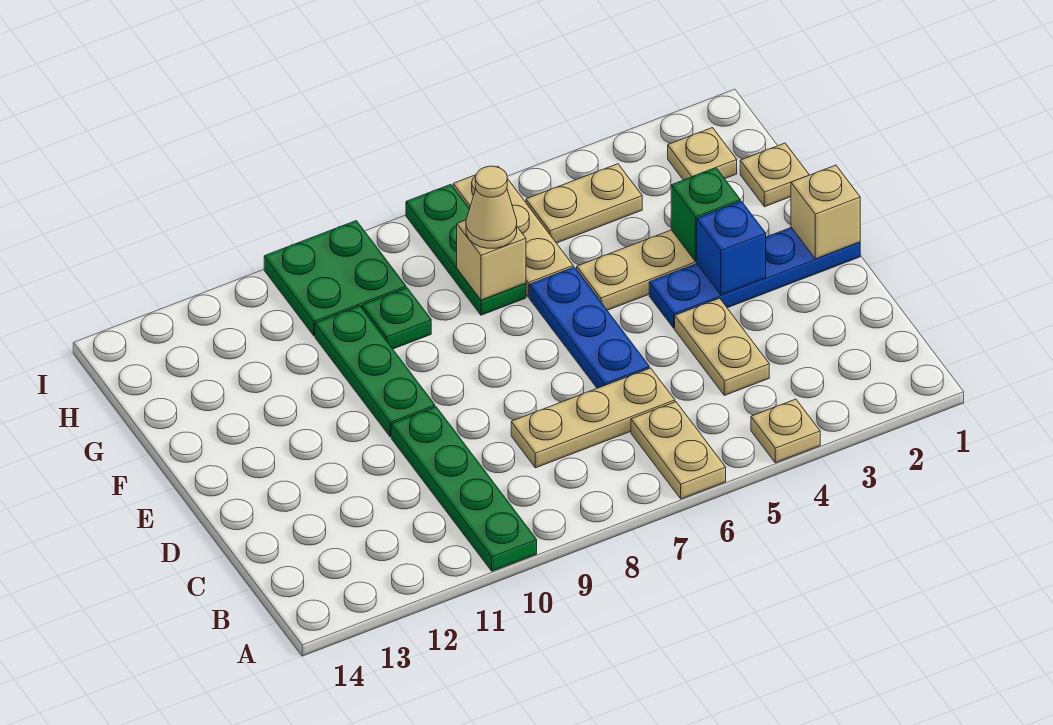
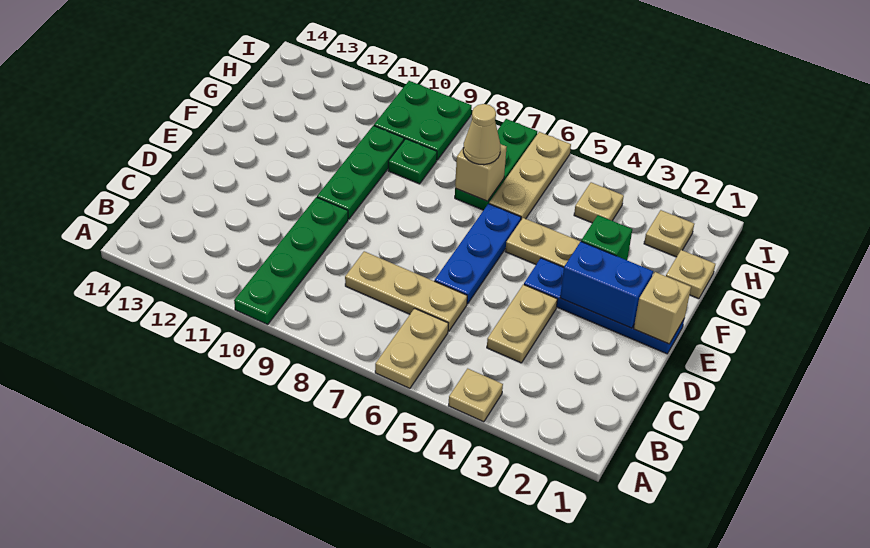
blue 1x1 brick [696,201,766,295] -> blue 1x2 brick [560,241,653,328]
tan 1x2 plate [526,164,642,243] -> tan 1x1 plate [574,182,624,223]

